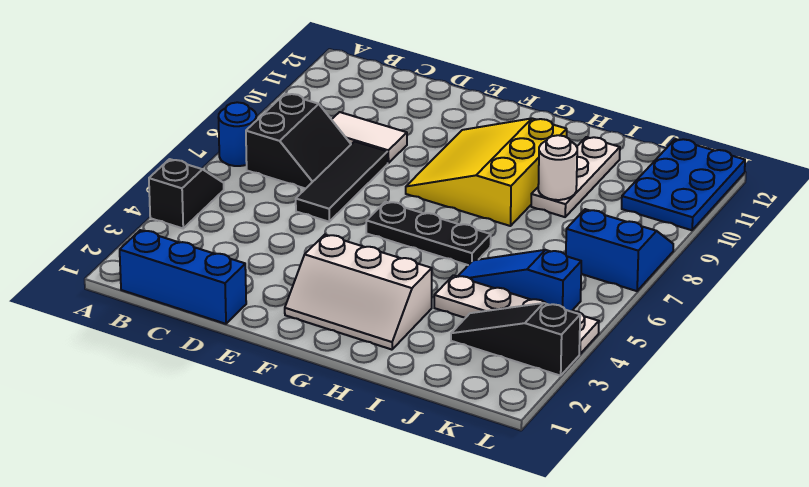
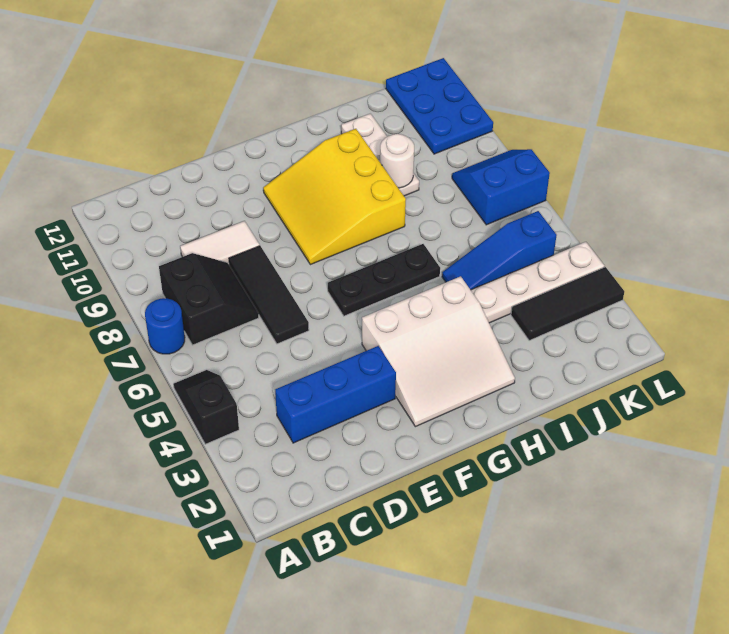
blue 1x3 brick [120,230,246,324] -> blue 1x3 brick moved to [275,346,396,443]
white 2x3 slope [285,235,432,350] -> white 3x3 slope [362,276,515,427]
black 1x3 slope [451,303,580,376] -> black 1x3 tile [511,267,624,340]

